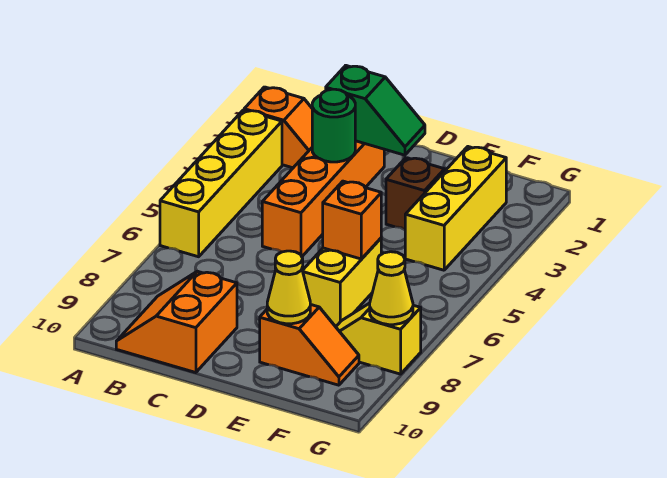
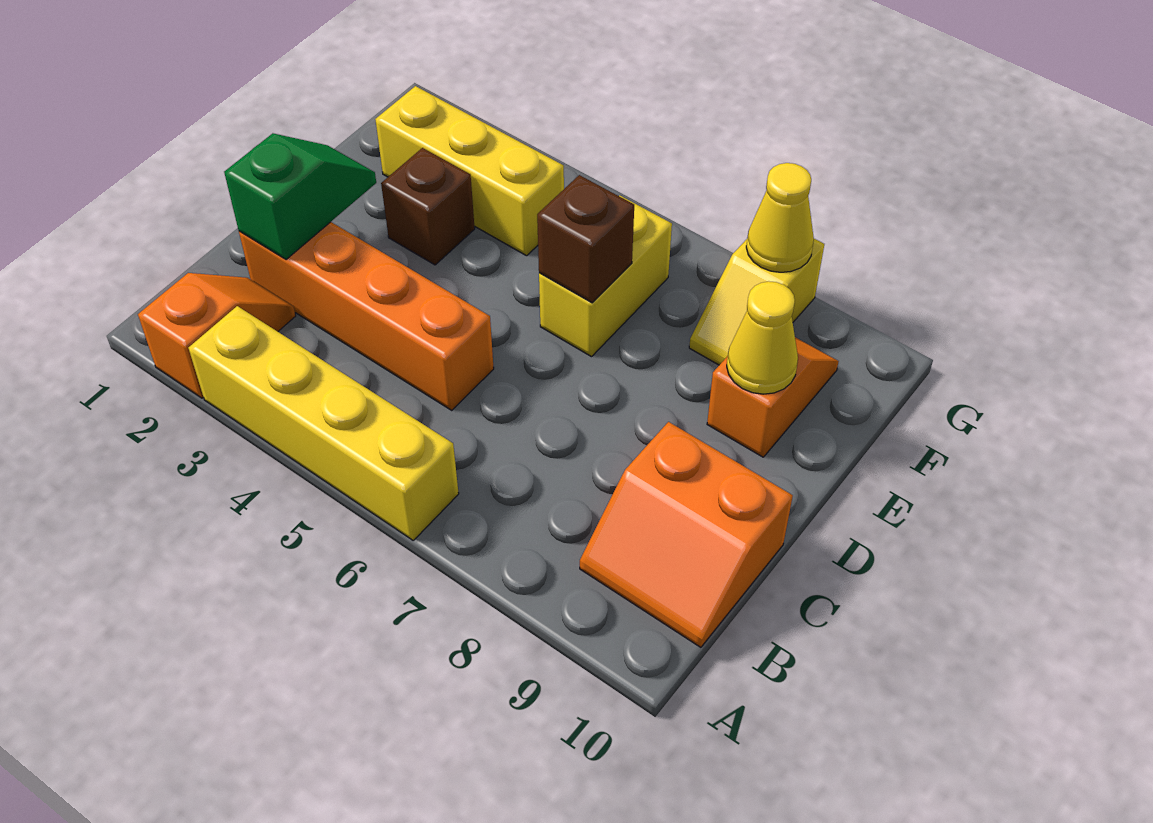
green 1x1 round brick [312,89,355,162] -> none
yellow 1x2 brick [302,238,381,326] -> yellow 1x2 brick turned to [539,195,672,357]
orange 1x1 brick [323,181,381,259] -> brown 1x1 brick [537,175,634,303]

